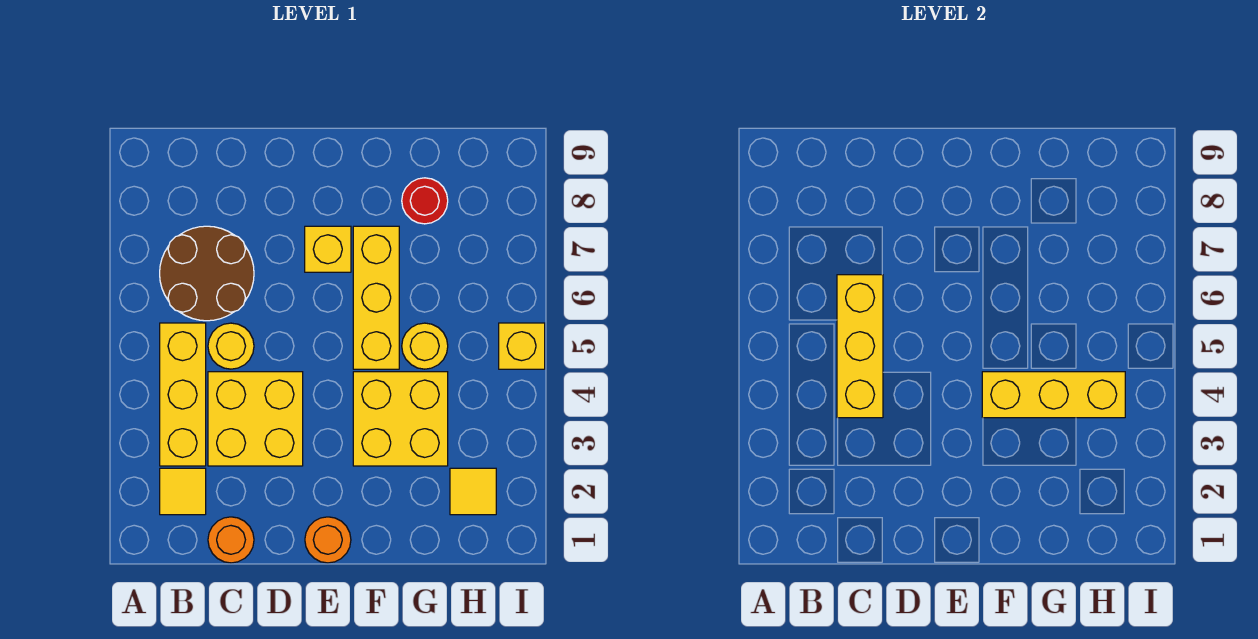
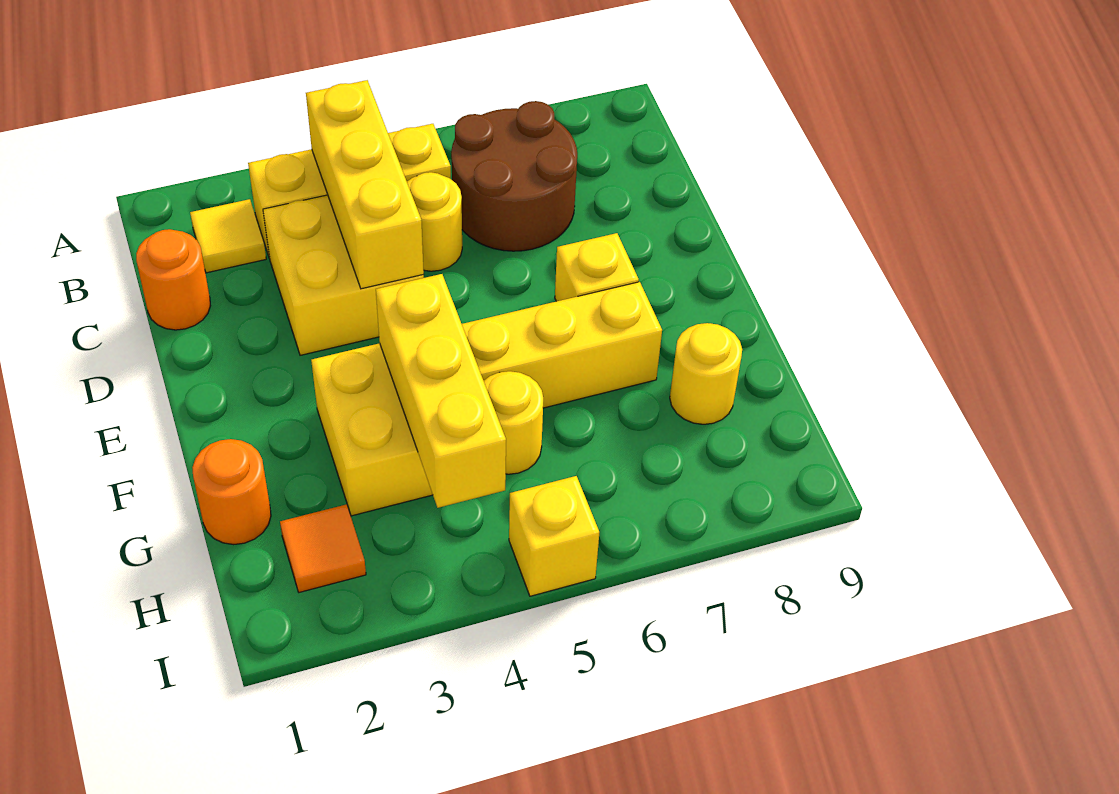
yellow 1x3 brick [837,275,883,418] -> yellow 1x3 brick turned to [306,80,424,289]
orange 1x1 round brick [305,517,351,563] -> orange 1x1 round brick moved to [192,439,271,545]
red 1x1 round brick [402,178,448,224] -> yellow 1x1 round brick [670,323,742,424]
yellow 1x1 tile [450,468,496,515] -> orange 1x1 tile [280,504,366,592]

